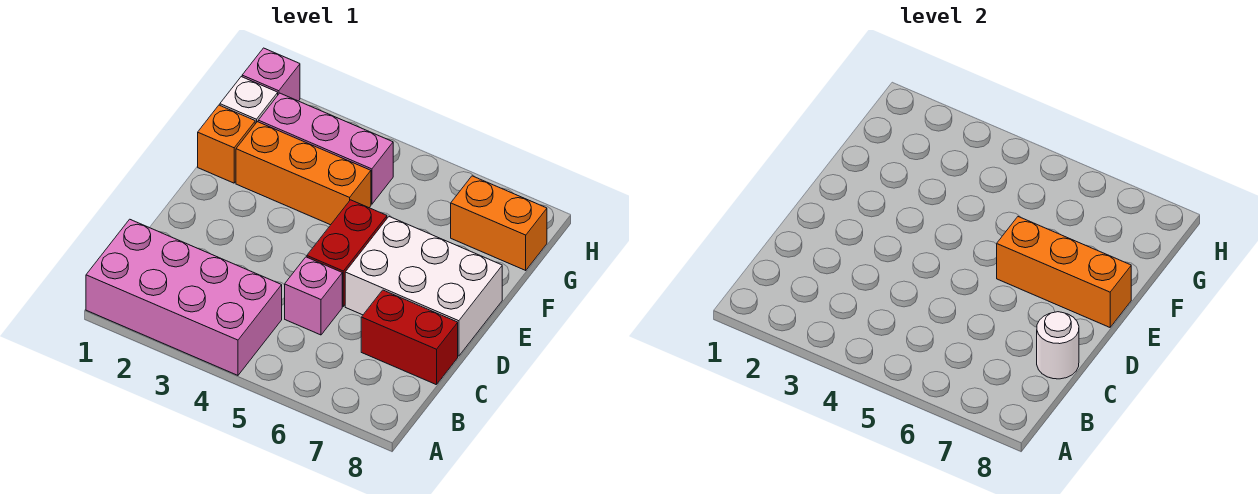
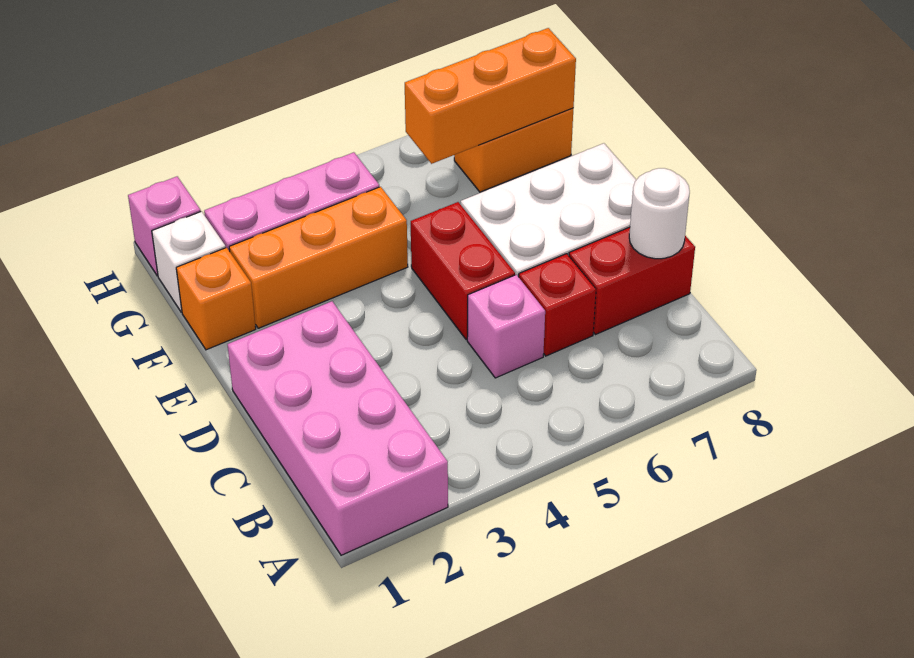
pink 2x4 brick [86,219,282,375] -> pink 2x4 brick turned to [227,301,448,555]
none -> red 1x1 brick [519,254,596,356]
orange 1x3 brick [997,217,1131,327] -> orange 1x3 brick moved to [405,28,576,164]

